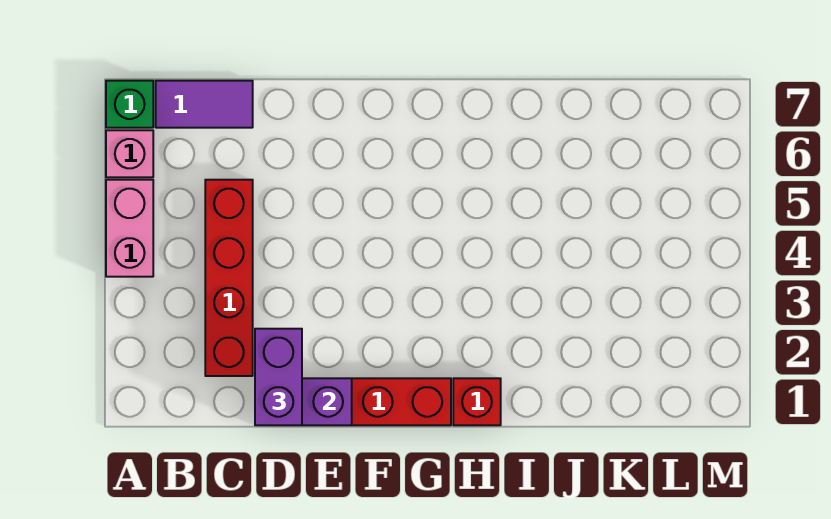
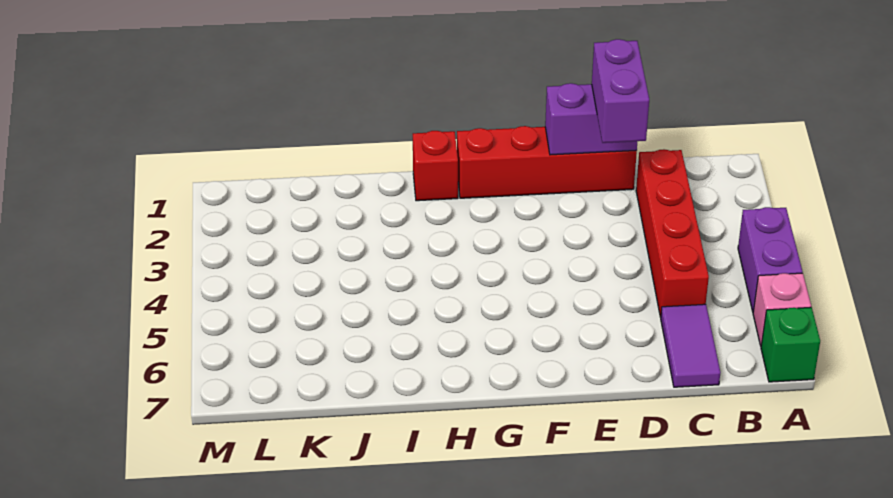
pink 1x2 brick [106,180,153,277] -> purple 1x2 brick [738,207,802,311]
purple 1x2 tile [156,81,253,128] -> purple 1x2 tile turned to [661,304,721,387]

